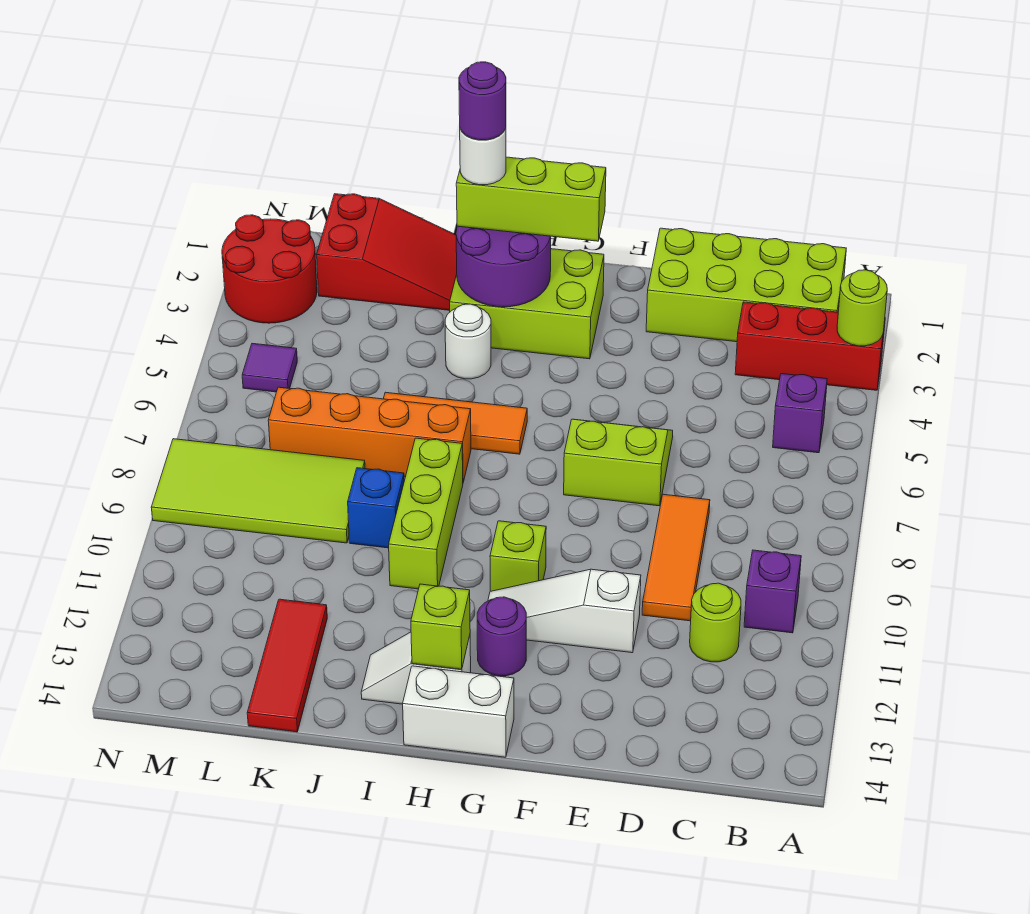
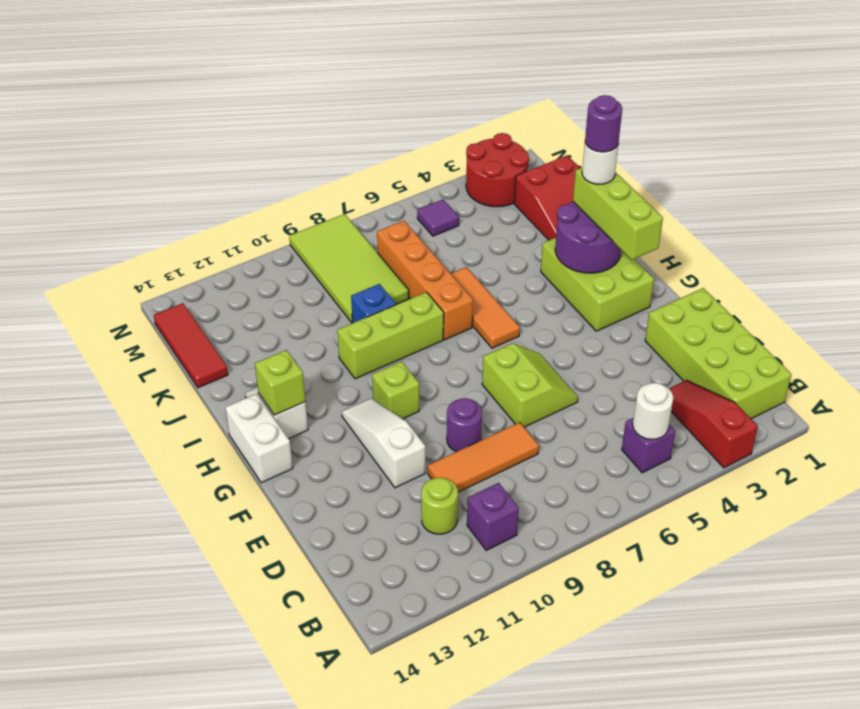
red 1x3 brick [735,302,885,390] -> red 1x3 slope [669,380,758,468]
lime 1x1 round brick [837,270,887,346] -> none
purple 1x1 round brick [477,597,526,676] -> purple 1x1 round brick moved to [447,398,482,452]
white 1x1 round brick [445,304,491,379] -> white 1x1 round brick moved to [633,383,673,439]
red 1x3 tile [247,599,327,732] -> red 1x3 tile turned to [154,303,228,388]

